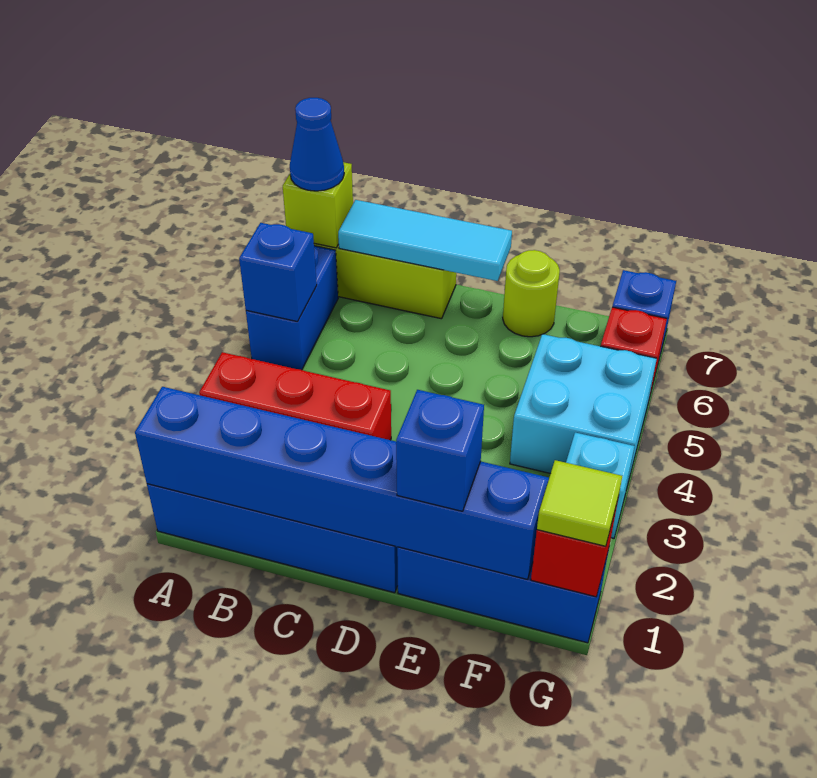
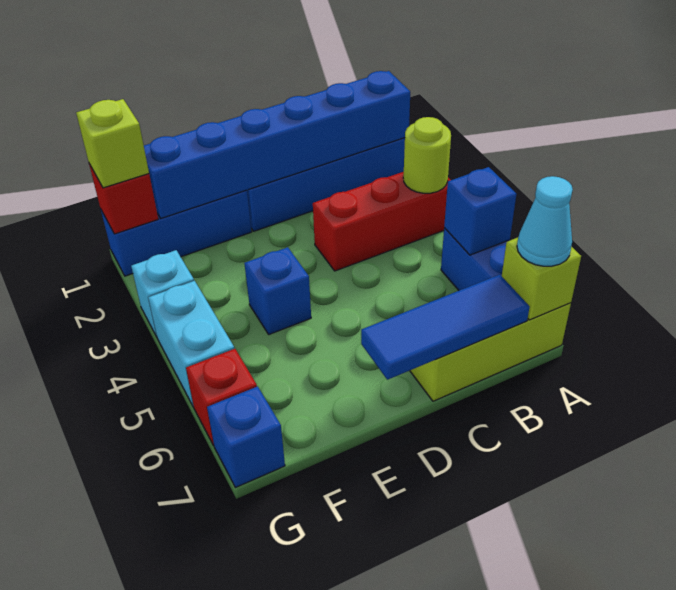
blue 1x1 cone [290,98,344,191] -> cyan 1x1 cone [517,176,573,266]
cyan 1x3 tile [338,200,512,281] -> blue 1x3 tile [361,275,529,380]
blue 1x1 brick [396,390,484,511] -> blue 1x1 brick moved to [244,247,311,334]
lime 1x1 round brick [503,250,560,337] -> lime 1x1 round brick moved to [403,117,451,193]
cyan 2x2 brick [510,334,657,485] -> cyan 1x2 brick [148,281,234,407]
lime 1x1 tile [537,460,622,546] -> lime 1x1 brick [76,99,149,188]

